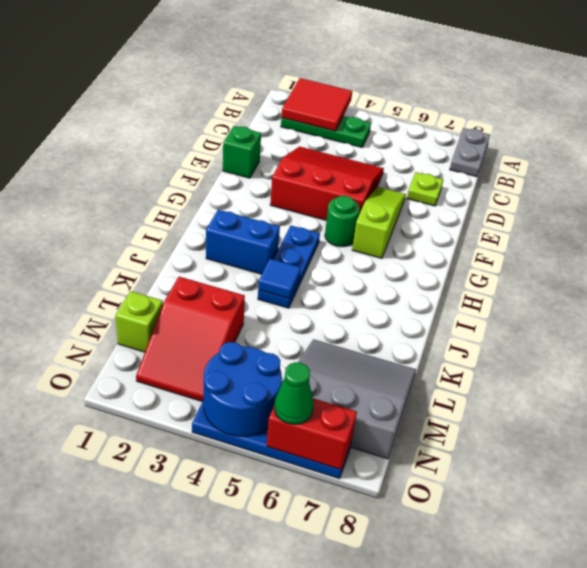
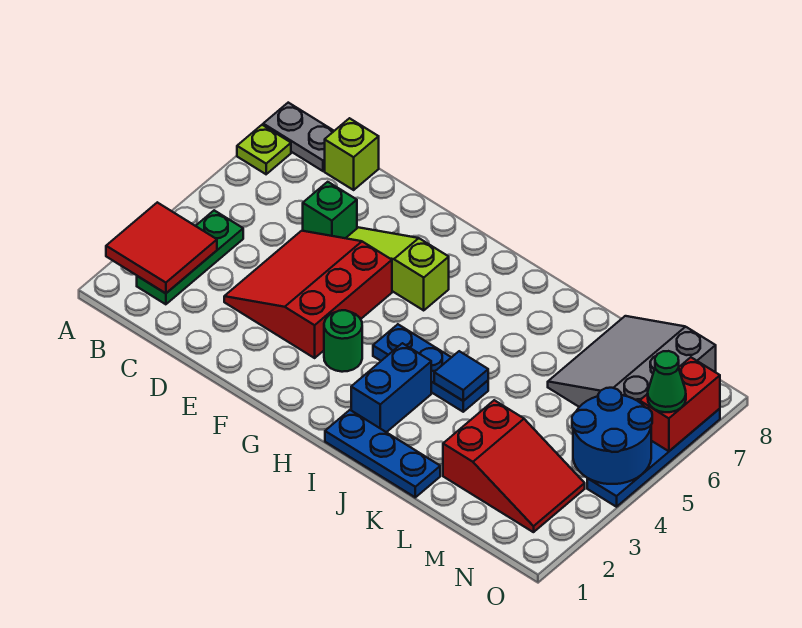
lime 1x1 plate [407,172,443,206] -> lime 1x1 plate moved to [237,125,291,174]
green 1x1 brick [223,126,261,178] -> green 1x1 brick moved to [303,182,357,238]
green 1x1 round brick [325,196,360,247] -> green 1x1 round brick moved to [324,310,362,372]
none -> blue 1x3 plate [325,410,440,497]
lime 1x1 brick [115,291,163,352] -> lime 1x1 brick moved to [325,118,379,190]

